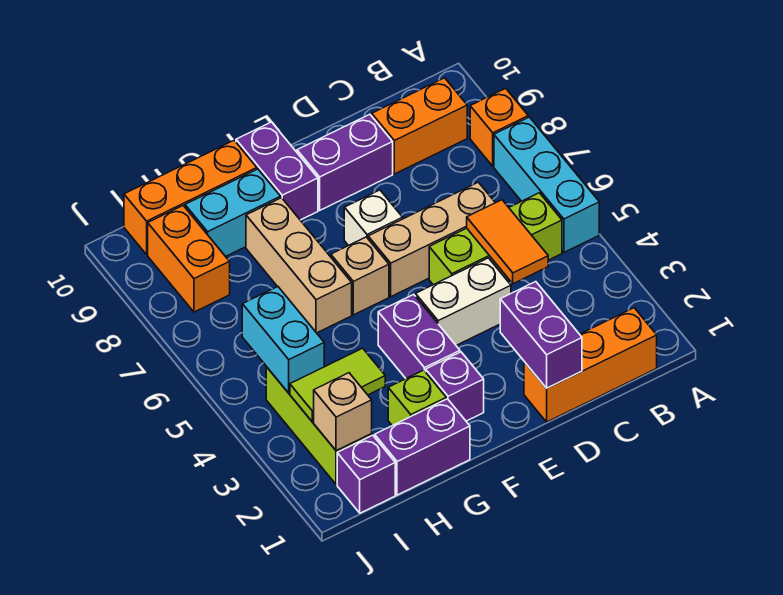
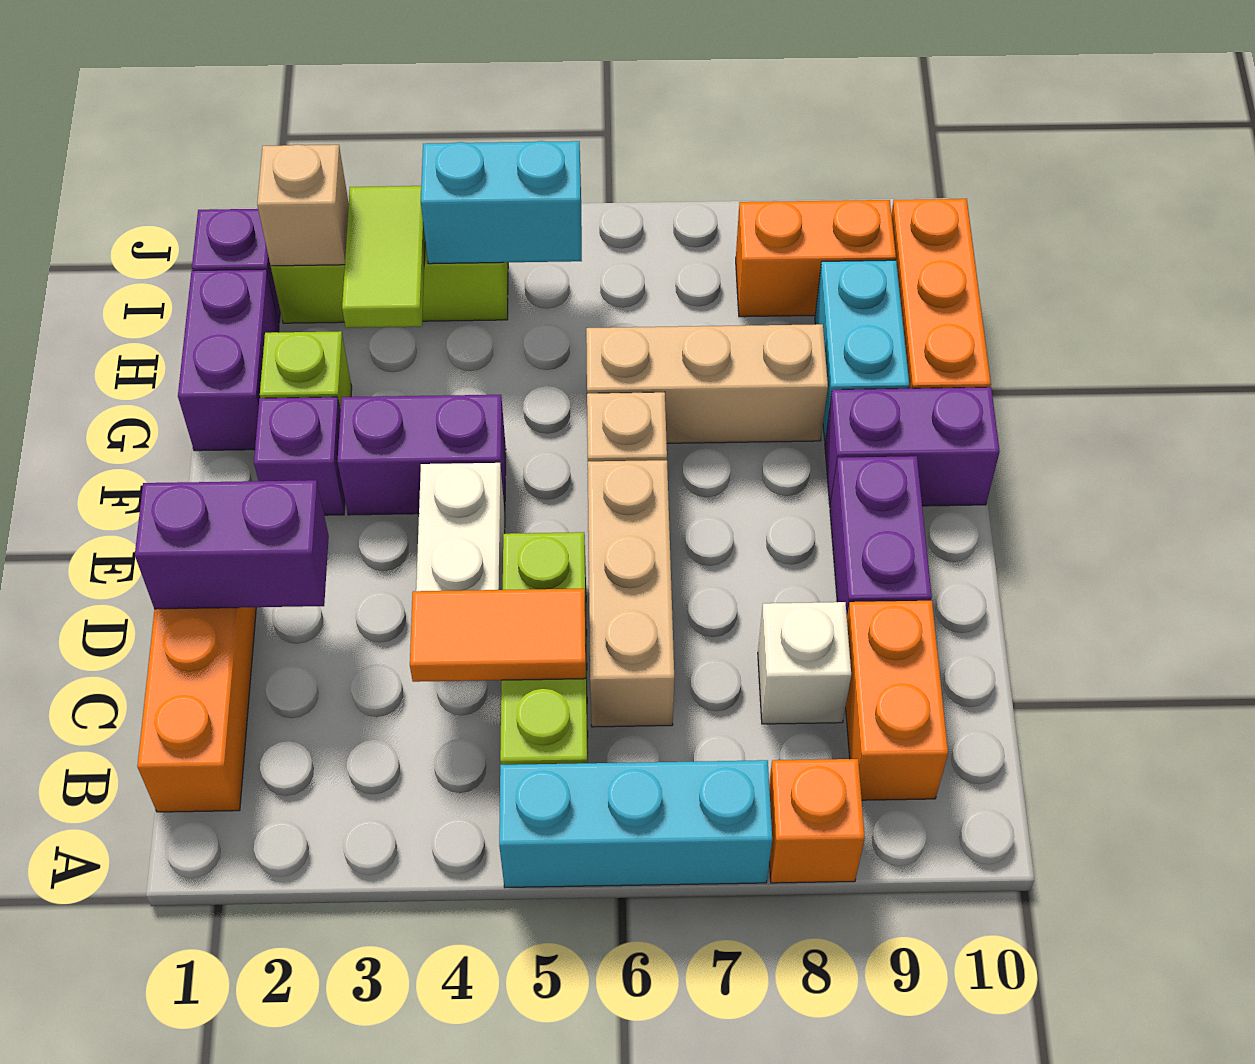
white 1x1 brick [344,190,403,246] -> white 1x1 brick moved to [758,602,851,724]

